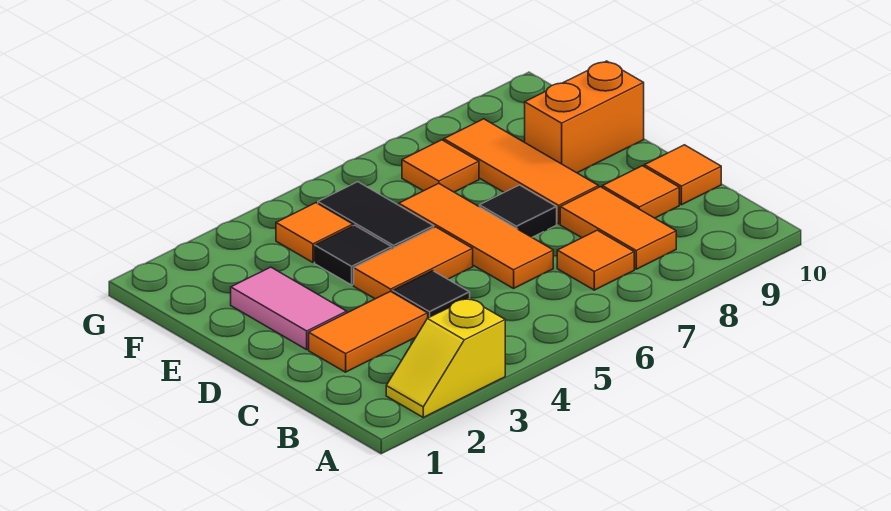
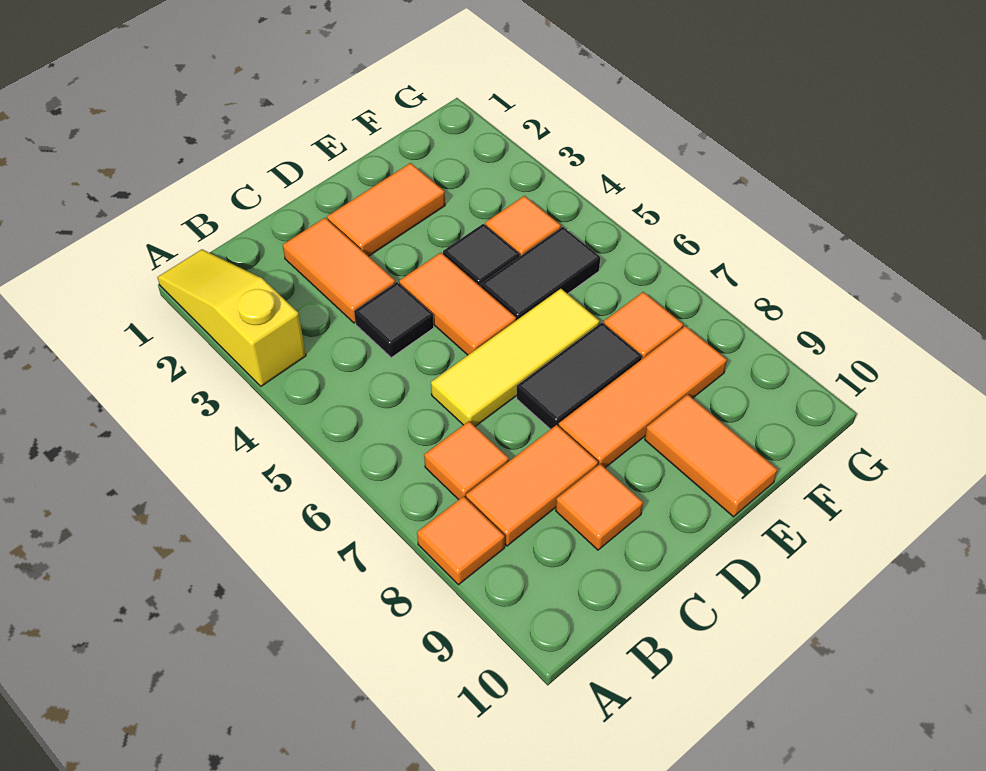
yellow 1x2 slope [386,298,505,417] -> yellow 1x3 slope [157,249,306,386]
orange 1x3 tile [399,183,553,288] -> yellow 1x3 tile [431,289,600,426]
orange 1x1 tile [644,145,721,205] -> orange 1x1 tile moved to [417,496,505,585]
pink 1x2 tile [231,267,347,350] -> orange 1x2 tile [327,163,445,256]
black 1x1 tile [480,185,557,237] -> black 1x2 tile [517,323,642,429]
orange 1x2 brick [525,61,644,173] -> orange 1x2 tile [645,394,777,517]

